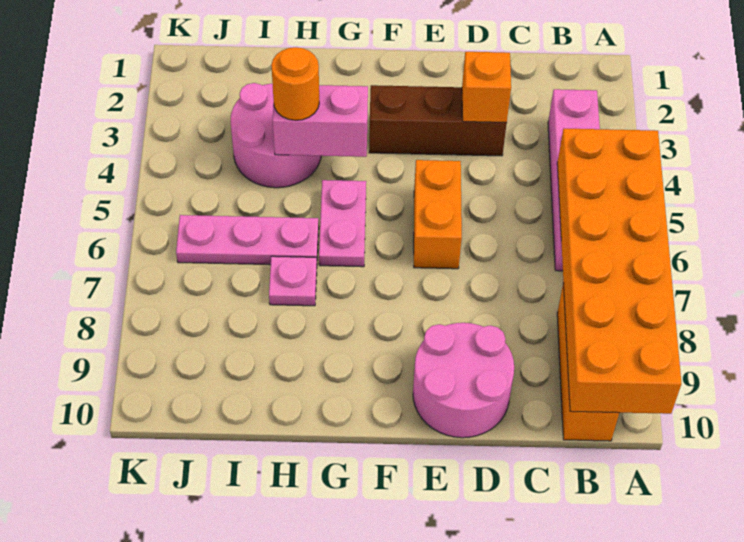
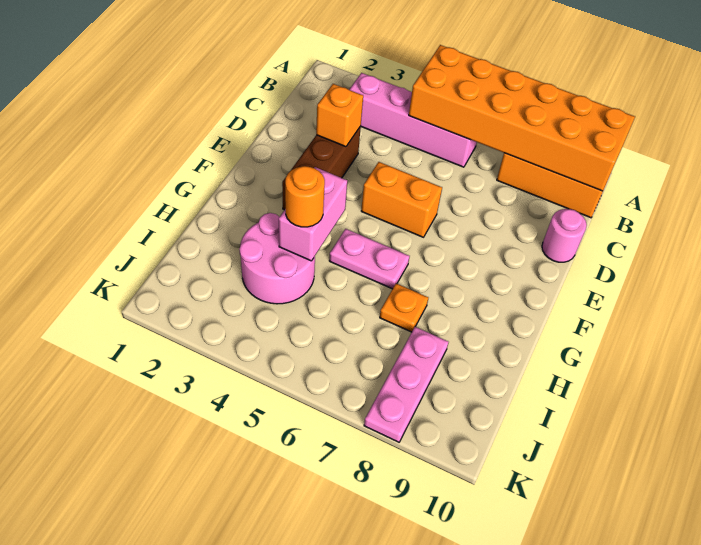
pink 2x2 round brick [413,323,514,438] -> pink 1x1 round brick [542,209,587,262]
pink 1x3 plate [176,215,319,265] -> pink 1x3 plate moved to [364,327,448,442]
pink 1x1 plate [269,256,317,306] -> orange 1x1 plate [380,284,428,332]

